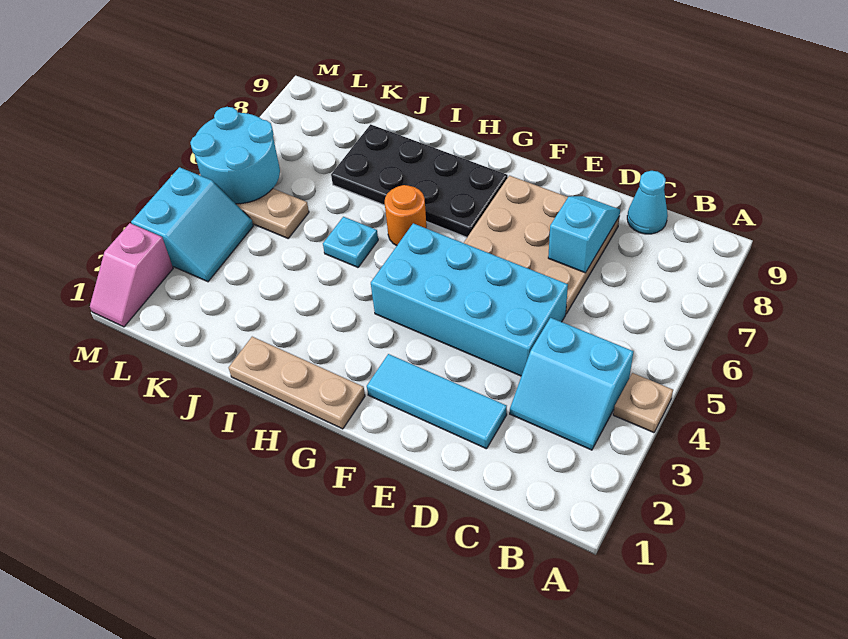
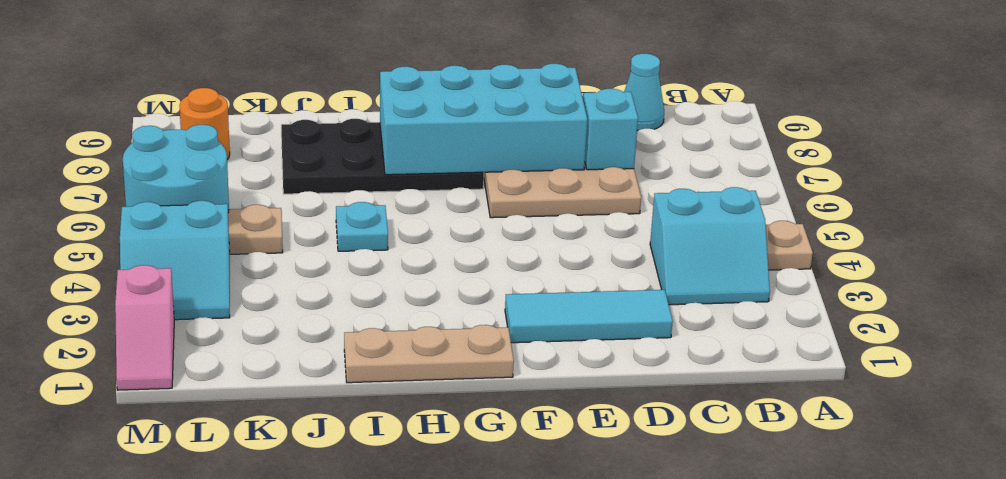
cyan 2x4 brick [371,223,568,376] -> cyan 2x4 brick moved to [380,64,587,175]
orange 1x1 round brick [385,185,427,246] -> orange 1x1 round brick moved to [180,88,230,160]
cyan 2x2 slope [131,167,253,282] -> cyan 2x2 slope turned to [120,201,230,320]

